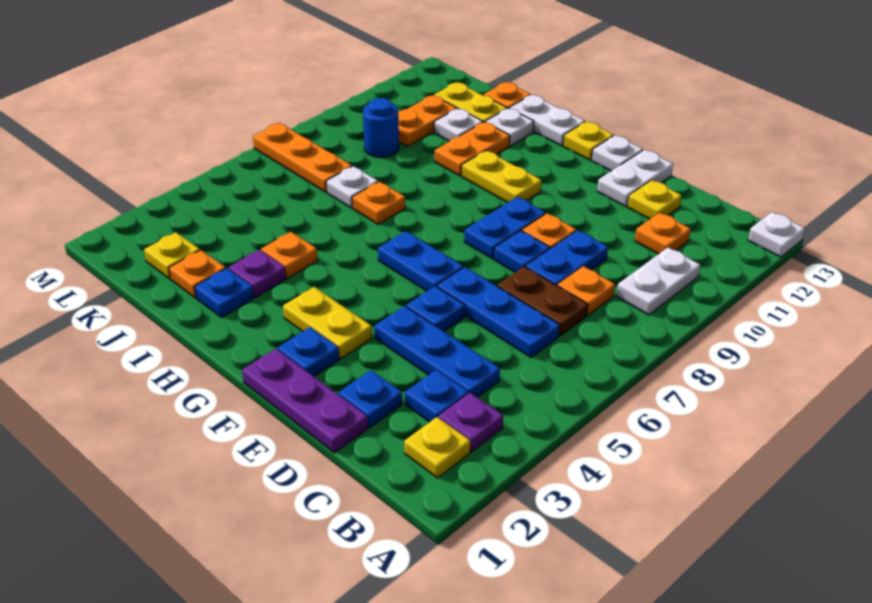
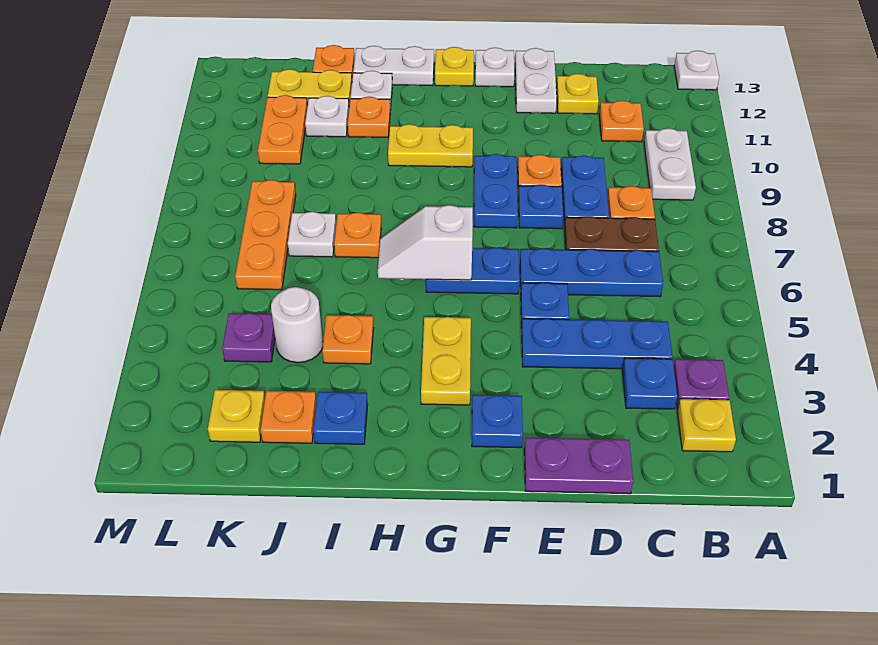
purple 1x3 plate [242,349,368,453] -> purple 1x2 plate [524,438,633,494]
blue 1x1 plate [338,370,402,427] -> none
yellow 1x2 plate [283,287,372,359] -> yellow 1x2 plate turned to [421,317,471,405]
none -> white 1x2 slope [378,205,473,280]
purple 1x1 plate [228,250,286,297] -> purple 1x1 plate moved to [222,313,275,362]
orange 1x2 plate [435,122,510,176] -> orange 1x1 plate [348,96,390,137]
none -> white 1x1 round brick [271,287,323,363]
orange 1x3 plate [253,123,352,192] -> orange 1x3 plate turned to [235,180,296,290]
blue 1x1 round brick [363,98,399,157] -> none

